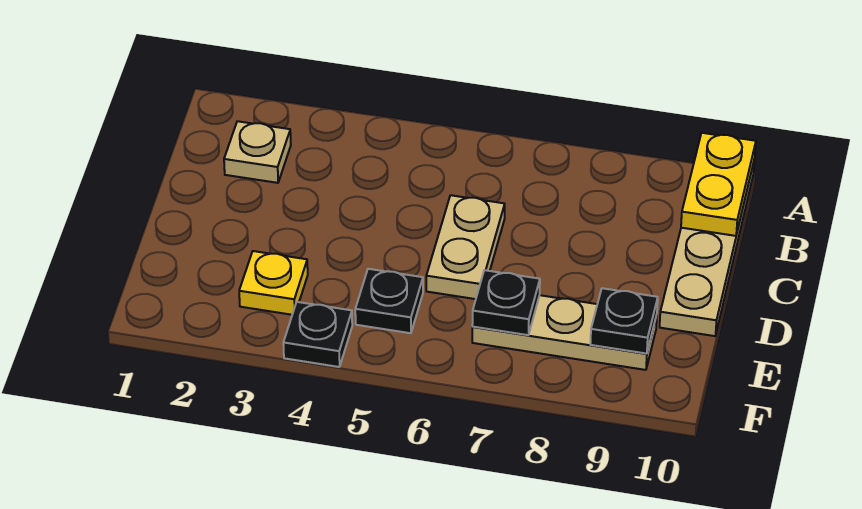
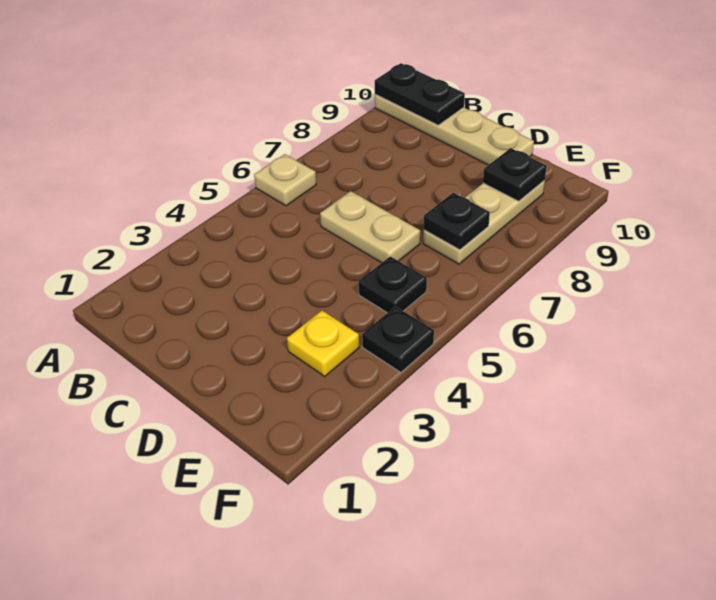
yellow 1x2 plate [681,133,756,236] -> black 1x2 plate [375,63,465,125]
tan 1x1 plate [224,121,291,183] -> tan 1x1 plate moved to [254,154,316,206]

